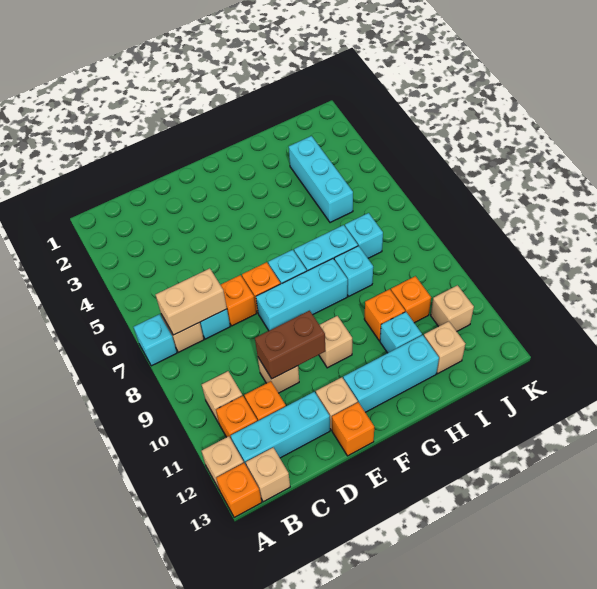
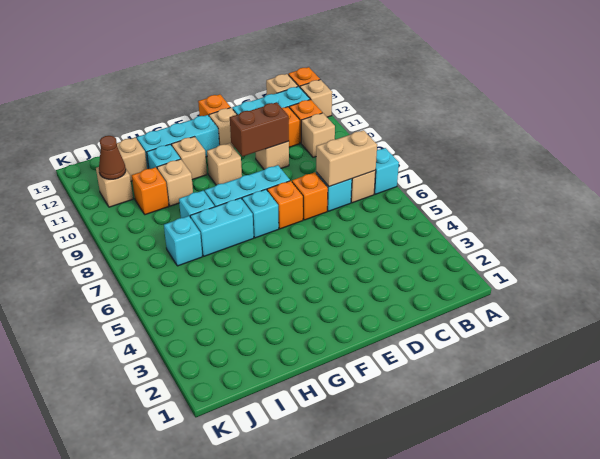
none -> tan 1x1 brick [172,137,207,180]
orange 1x1 brick [364,289,405,341] -> tan 1x1 brick [157,159,193,206]
cyan 1x3 brick [289,136,353,223] -> none
none -> brown 1x1 cone [99,136,126,179]

